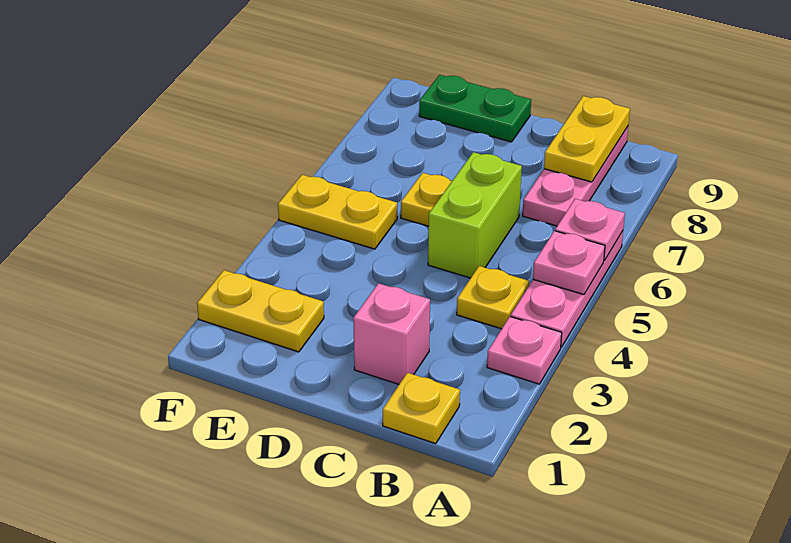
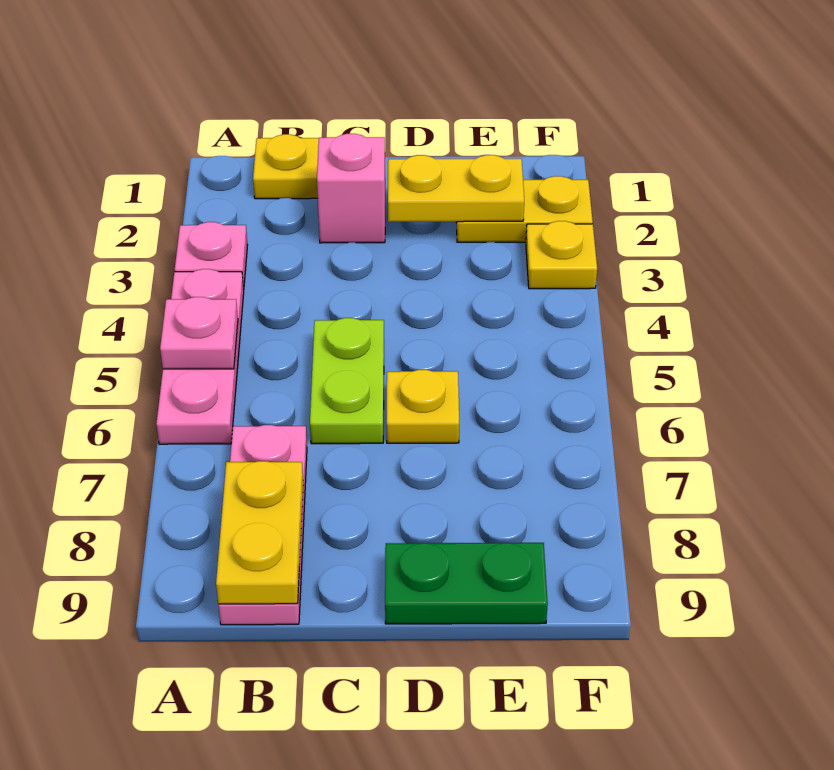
pink 1x1 plate [555,199,625,261] -> none
yellow 1x1 plate [457,266,529,329] -> yellow 1x1 plate moved to [526,221,597,289]
lime 1x2 brick [428,152,522,278] -> lime 1x2 plate [310,318,384,444]
yellow 1x2 plate [278,175,397,249] -> yellow 1x2 plate moved to [388,155,524,222]

